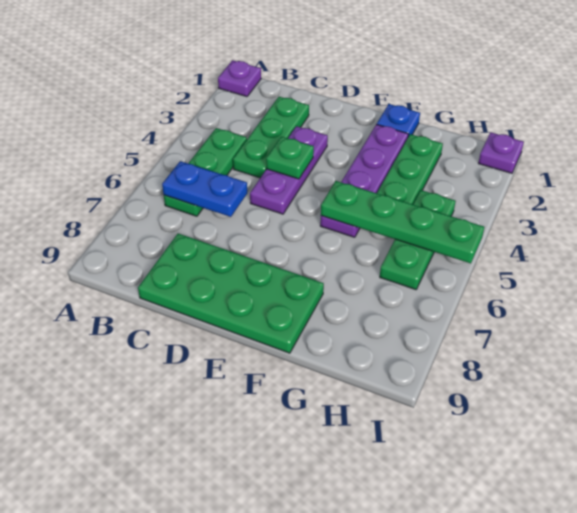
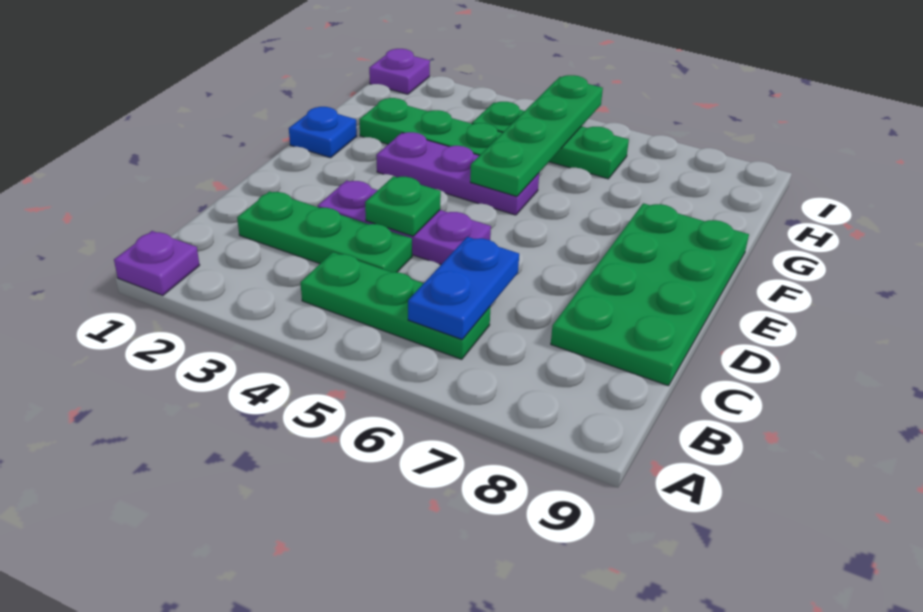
purple 1x4 plate [320,124,408,237] -> purple 1x3 plate [376,132,539,215]

